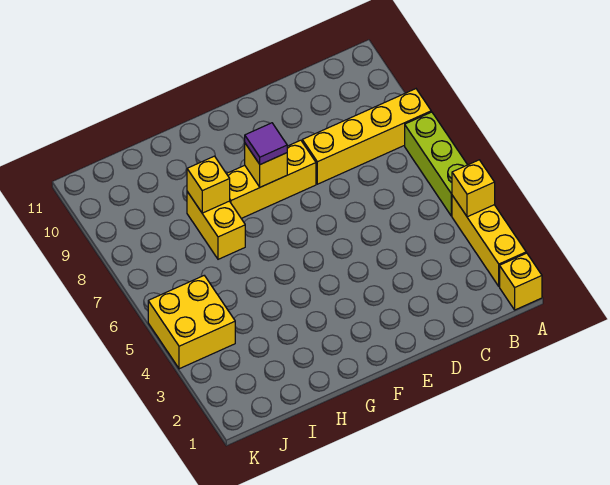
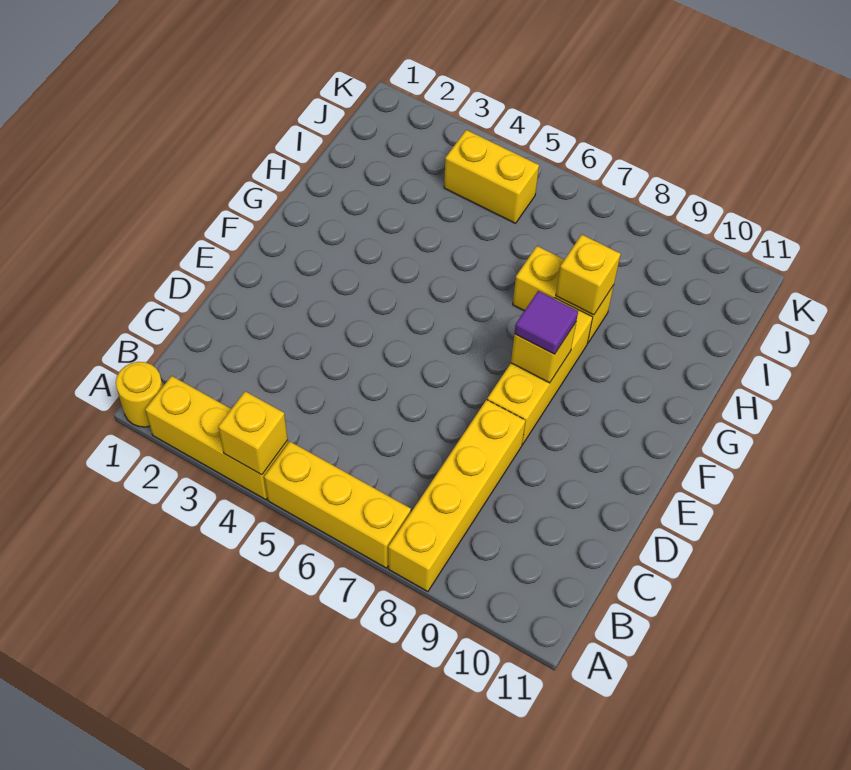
yellow 1x1 brick [500,253,542,310] -> yellow 1x1 round brick [116,362,163,427]
lime 1x3 brick [405,112,467,216] -> yellow 1x3 brick [264,441,411,568]
yellow 2x2 brick [148,276,235,369] -> yellow 1x2 brick [444,130,539,223]

